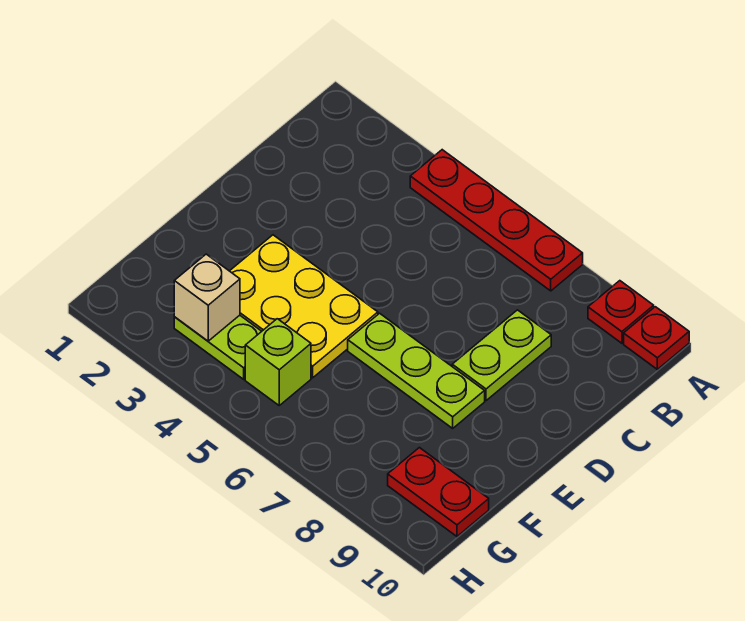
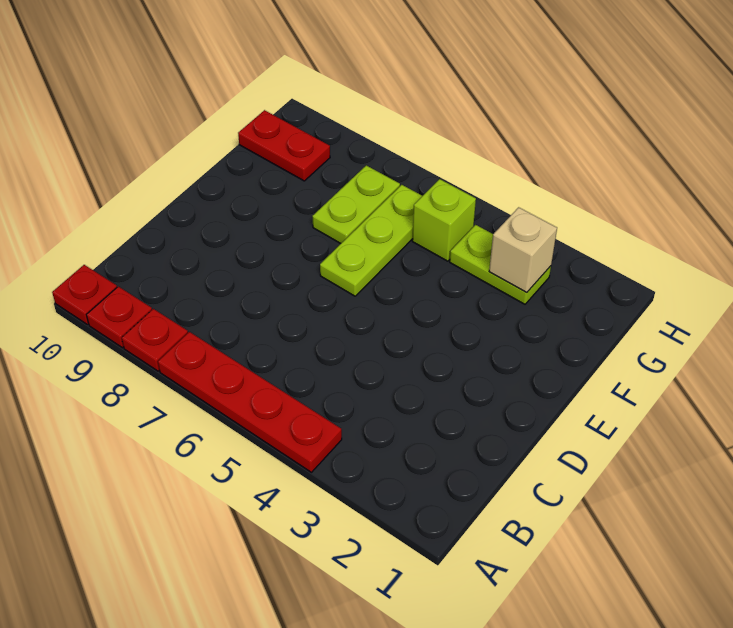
none -> red 1x1 plate [122,309,188,371]
lime 1x2 plate [452,310,551,401] -> lime 1x2 plate moved to [312,165,400,243]
yellow 2x3 plate [230,235,378,378] -> none
lime 1x3 plate [348,313,485,428] -> lime 1x3 plate turned to [320,185,422,296]

